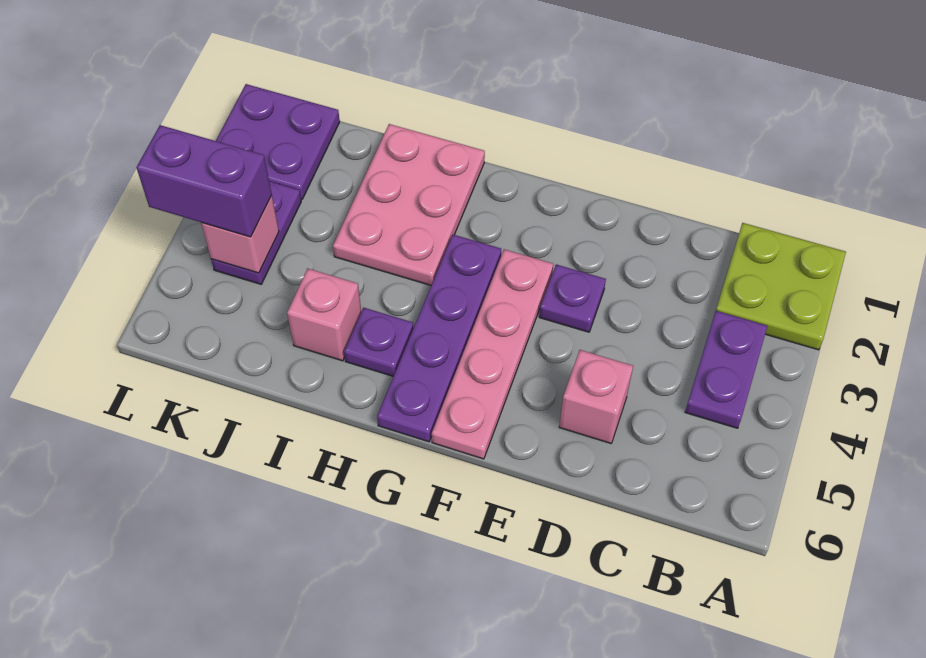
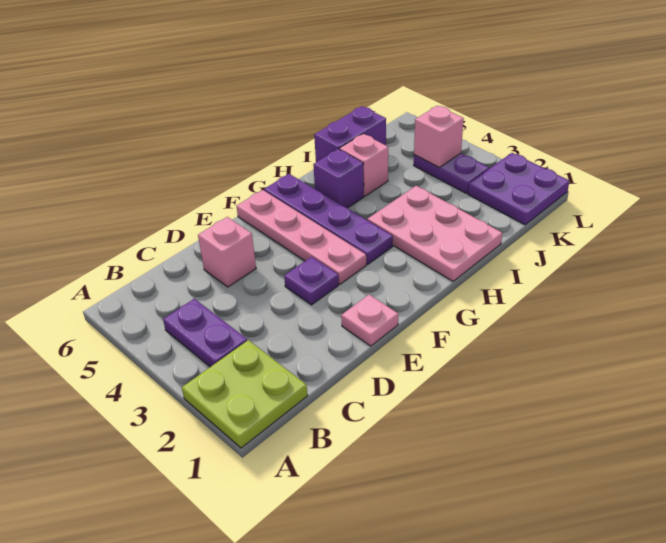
none -> pink 1x1 plate [341,295,398,346]
purple 1x1 plate [344,308,413,376] -> purple 1x1 brick [313,149,364,208]
purple 1x2 brick [136,125,272,237] -> purple 1x2 brick moved to [314,106,386,162]

